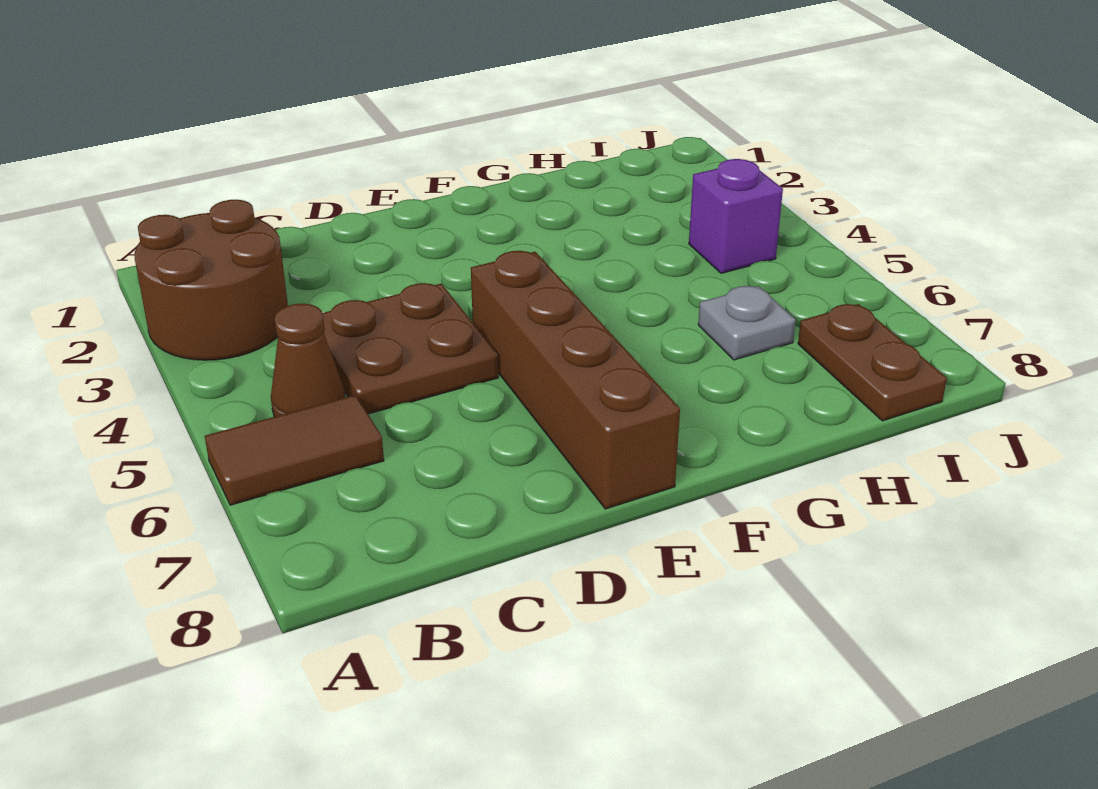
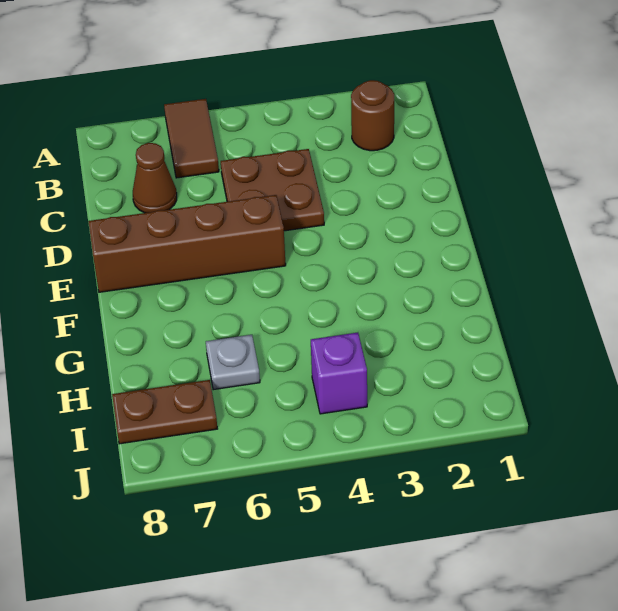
brown 2x2 round brick [135,200,288,360] -> brown 1x1 round brick [351,80,394,151]
brown 1x1 cone [271,304,346,417] -> brown 1x1 cone moved to [133,143,177,213]

